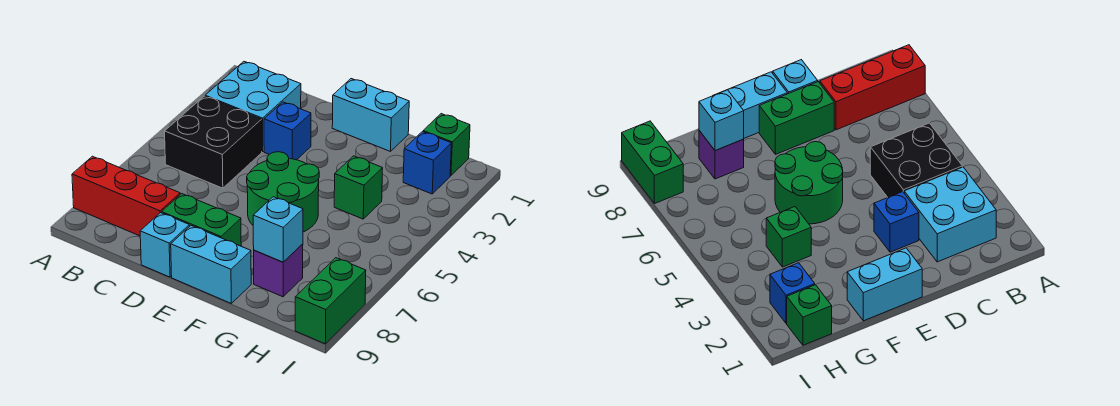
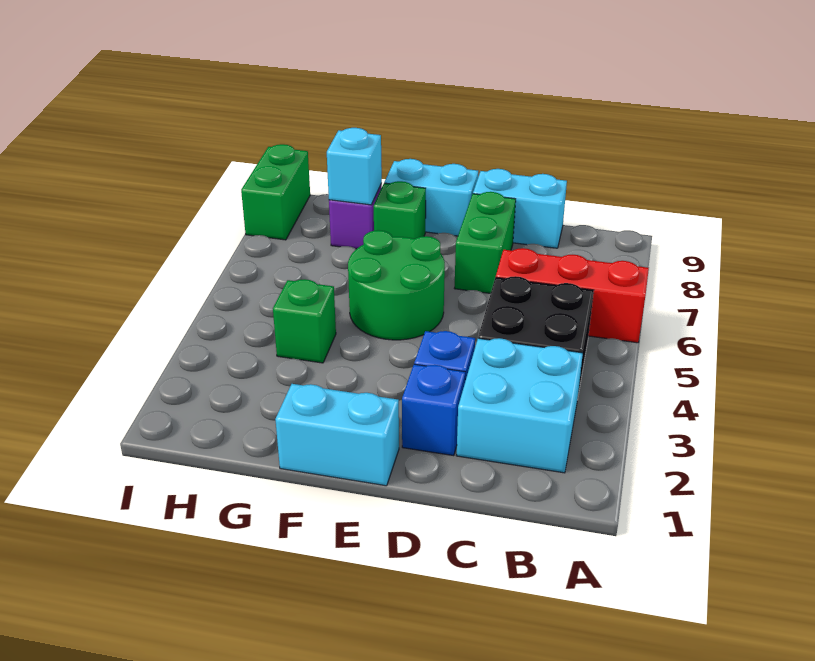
red 1x3 brick [72,156,180,236] -> red 1x3 brick moved to [496,248,649,343]
green 1x2 brick [162,194,241,246] -> green 1x2 brick turned to [455,192,516,293]
cyan 1x1 brick [140,213,190,277] -> cyan 1x2 brick [473,169,567,248]
green 1x1 brick [423,114,470,176] -> green 1x1 brick moved to [374,181,426,239]
blue 1x1 brick [403,132,451,194] -> blue 1x1 brick moved to [402,364,465,456]

